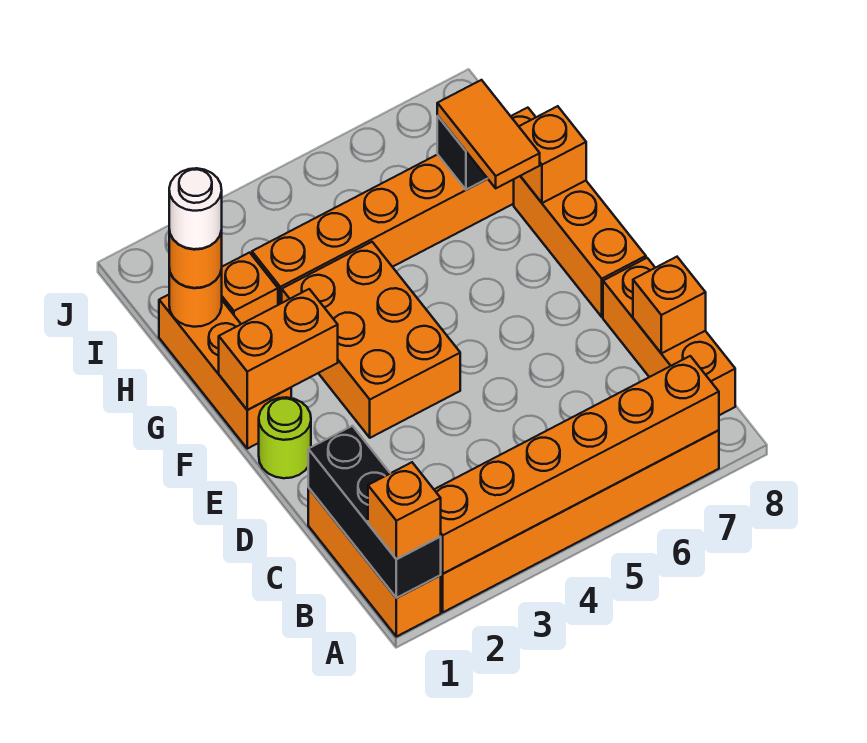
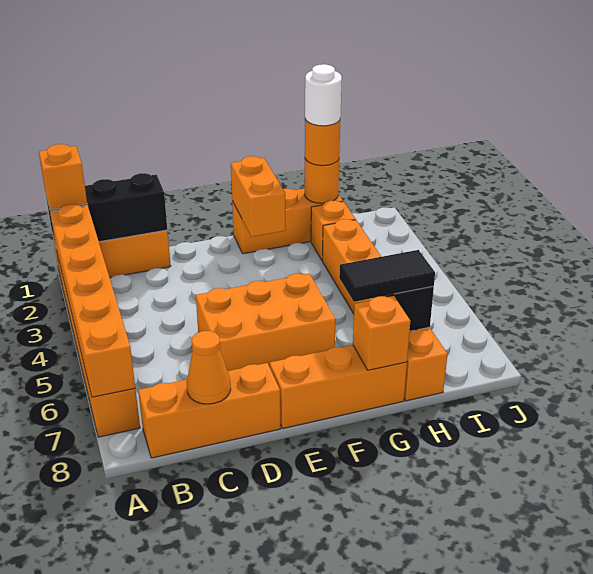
orange 1x1 brick [633,257,706,353] -> orange 1x1 cone [187,331,231,404]
lime 1x1 round brick [259,397,311,478] -> none
orange 2x3 brick [282,242,460,438] -> orange 2x3 brick moved to [196,274,336,371]
orange 1x2 tile [437,80,540,188] -> black 1x2 tile [339,250,435,302]

